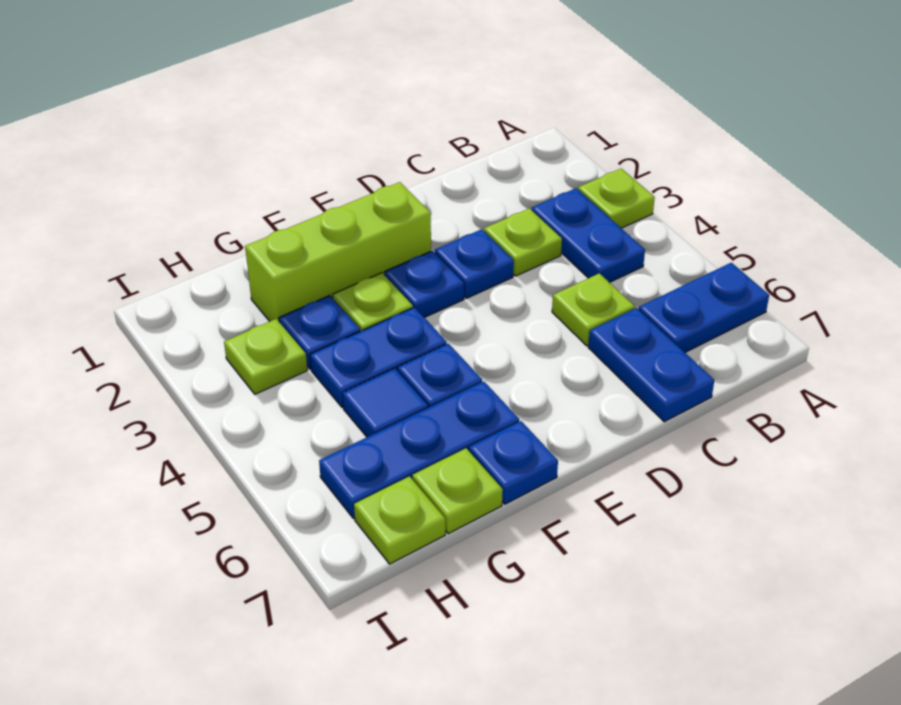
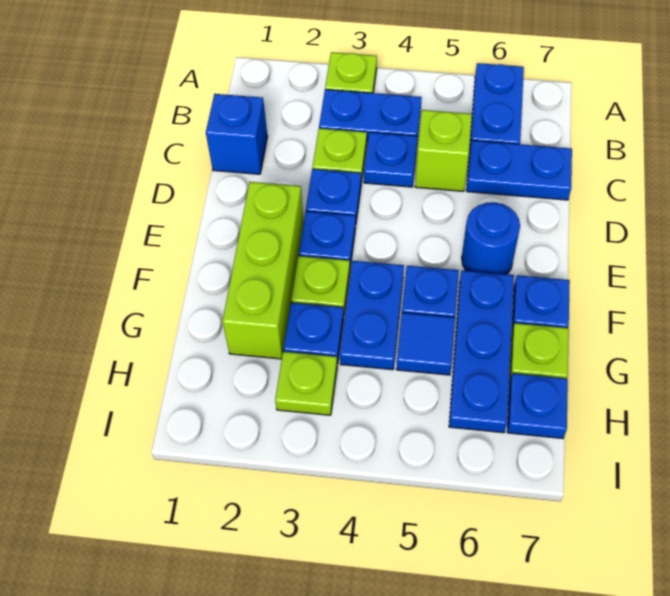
none -> blue 1x1 brick [206,94,268,174]
none -> blue 1x1 plate [364,132,417,187]
lime 1x1 plate [552,273,635,346] -> lime 1x1 brick [415,110,472,191]
none -> blue 1x1 round brick [462,202,520,274]
lime 1x1 plate [354,476,445,564] -> blue 1x1 plate [507,373,568,439]

